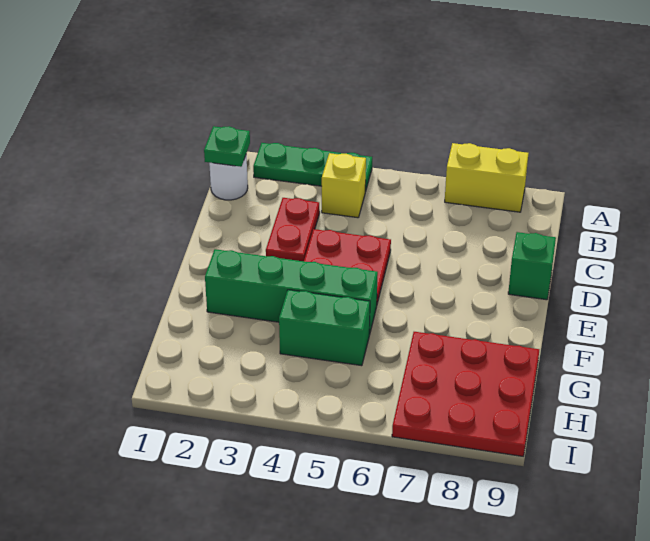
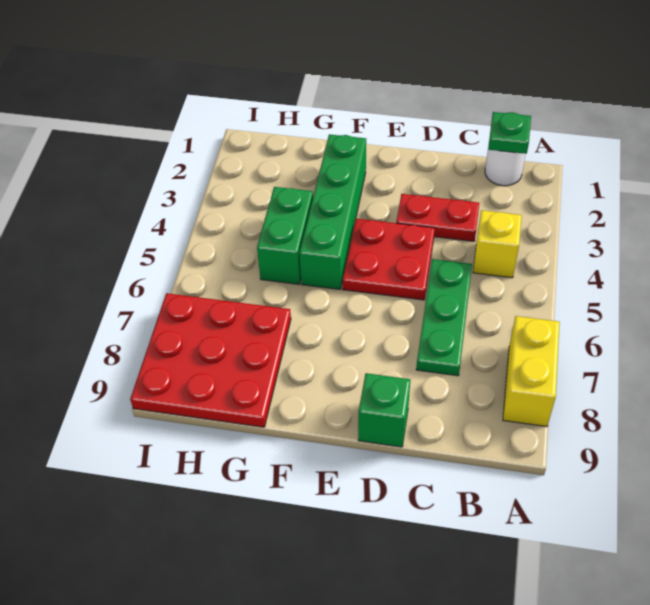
green 1x3 plate [253,143,372,192] -> green 1x3 plate moved to [416,259,472,376]

